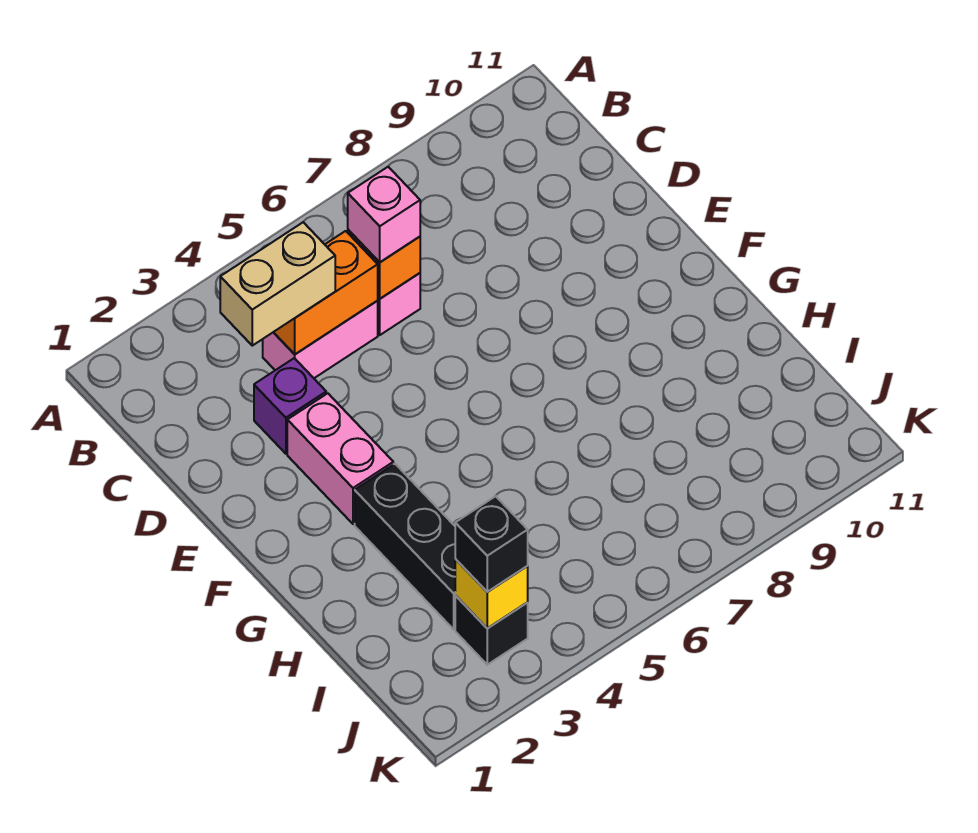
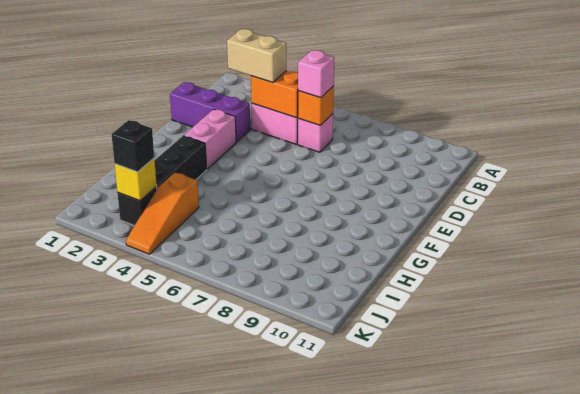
purple 1x1 brick [254,358,326,454] -> purple 1x3 brick [170,82,250,142]
none -> orange 1x3 slope [126,172,199,254]

